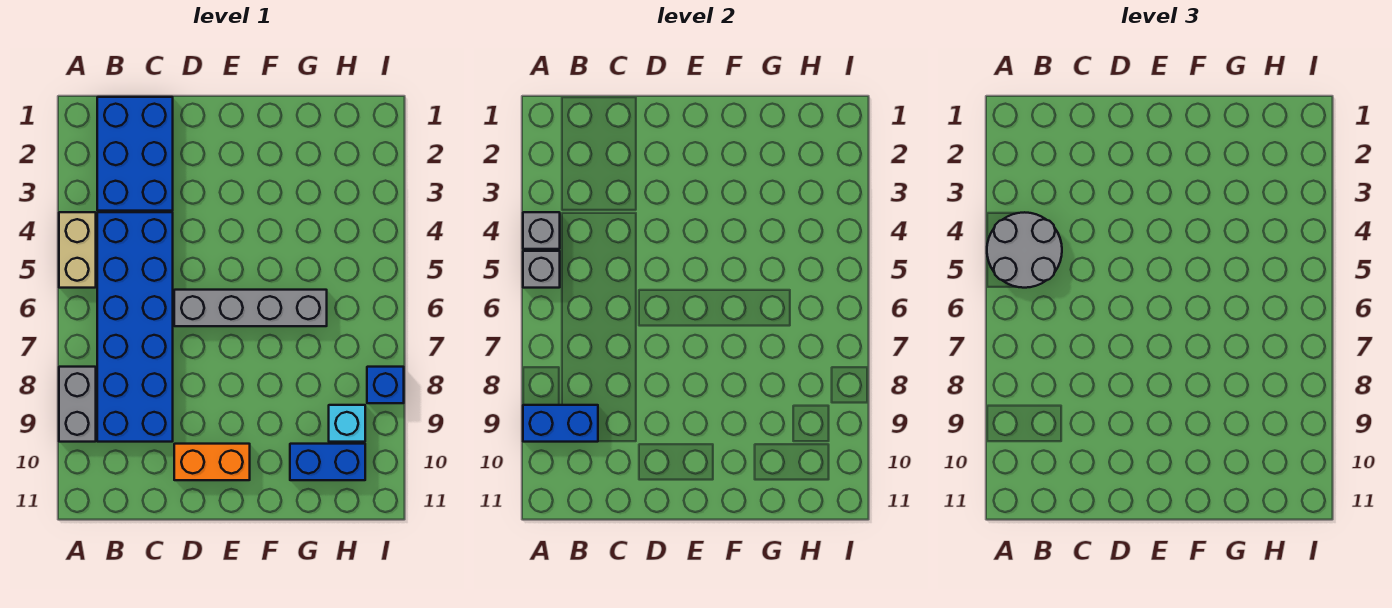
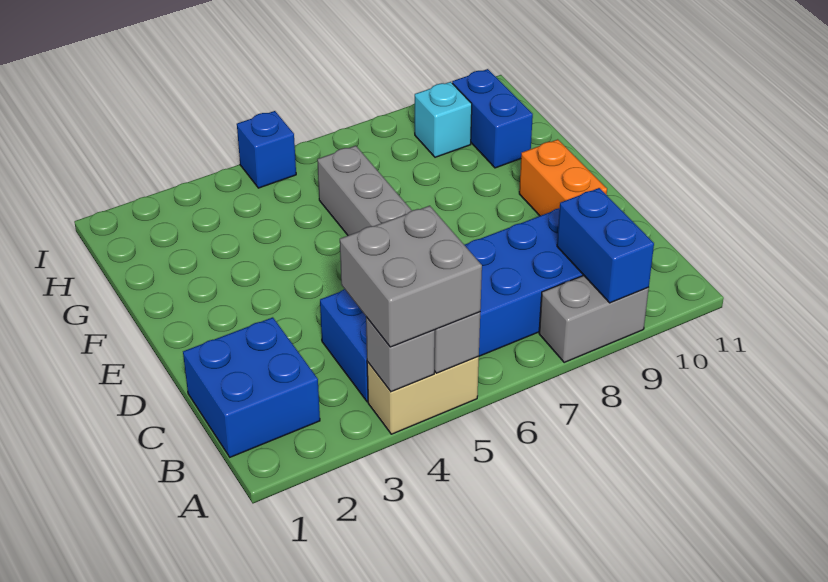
grey 2x2 round brick [987,212,1062,288] -> grey 2x2 brick [340,206,482,347]
blue 2x3 brick [97,97,173,211] -> blue 2x2 brick [183,317,320,457]
blue 1x1 brick [367,367,404,403] -> blue 1x1 brick moved to [237,111,296,188]

